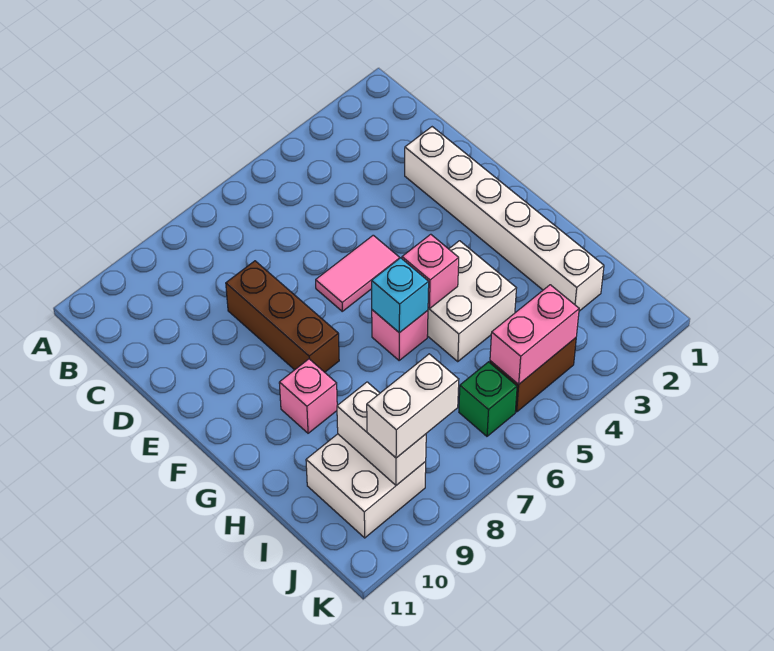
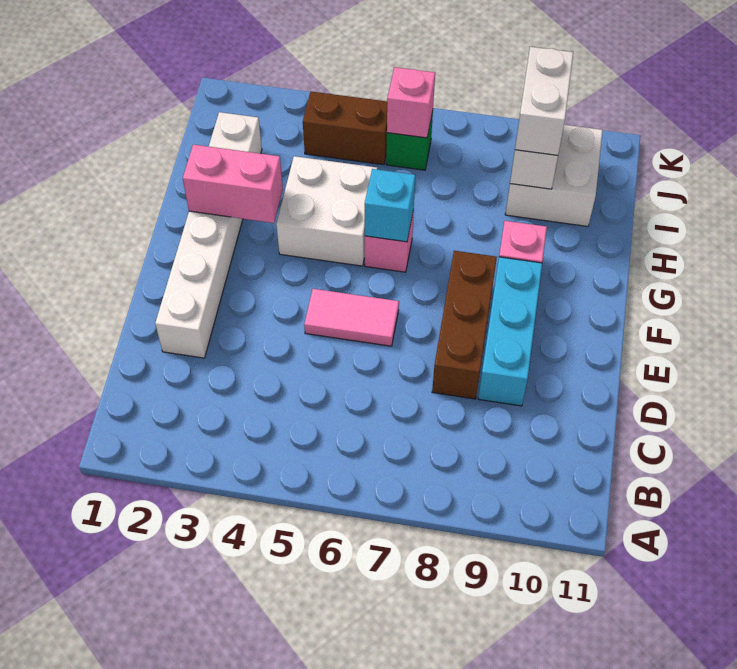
none -> cyan 1x3 brick [478,257,542,406]
pink 1x1 brick [402,234,459,309] -> pink 1x1 brick moved to [387,67,435,138]
pink 1x2 brick [490,285,579,384] -> pink 1x2 brick moved to [183,144,283,223]
white 1x2 brick [367,354,459,458] -> white 1x2 brick turned to [515,47,573,155]

